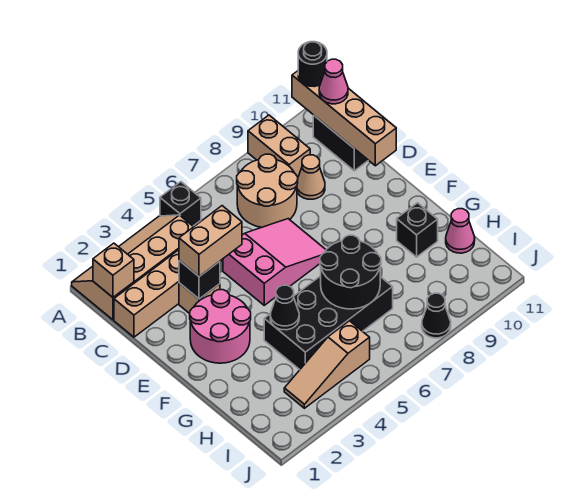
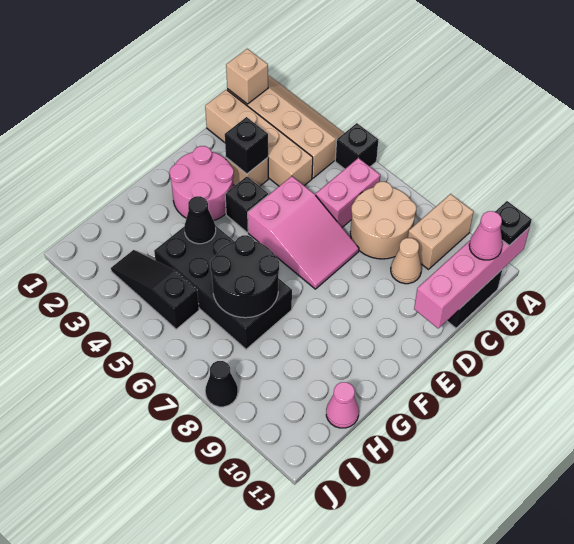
tan 1x4 brick [292,71,396,166] -> pink 1x4 brick [414,227,530,328]
black 1x1 round brick [298,42,327,87] -> black 1x1 plate [495,201,532,245]
none -> pink 1x2 brick [316,158,380,227]
tan 1x2 brick [179,206,242,277] -> none
black 1x1 brick [397,203,438,257] -> black 1x1 brick moved to [225,176,268,232]
tan 1x3 slope [284,321,370,408] -> black 1x3 slope [111,250,199,329]

